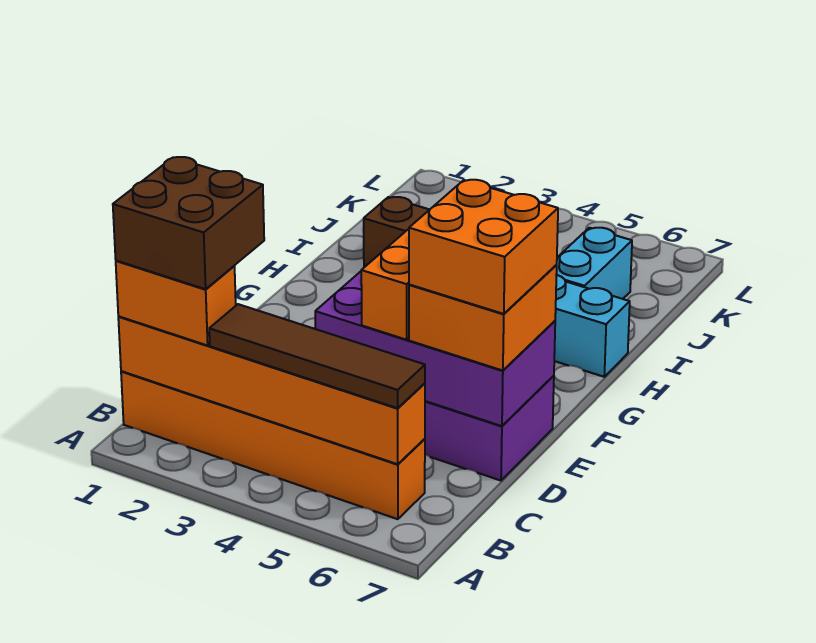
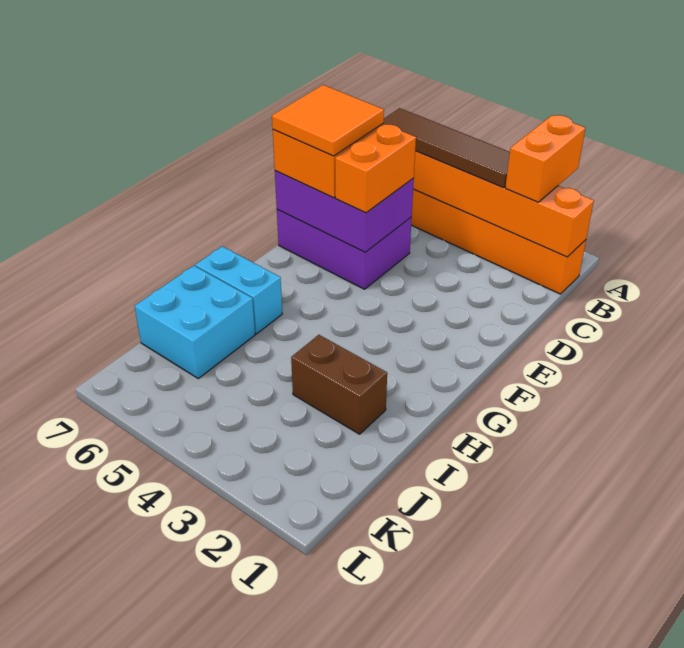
orange 1x2 brick [116,261,236,345] -> orange 1x2 brick turned to [505,115,585,202]
brown 2x2 brick [113,157,264,289] -> none
purple 2x4 brick [315,272,555,426] -> purple 2x3 brick [275,171,414,252]
orange 2x2 brick [409,180,558,314] -> orange 2x2 tile [272,85,384,156]
cyan 1x2 brick [556,228,632,299] -> cyan 2x2 brick [135,266,255,378]

